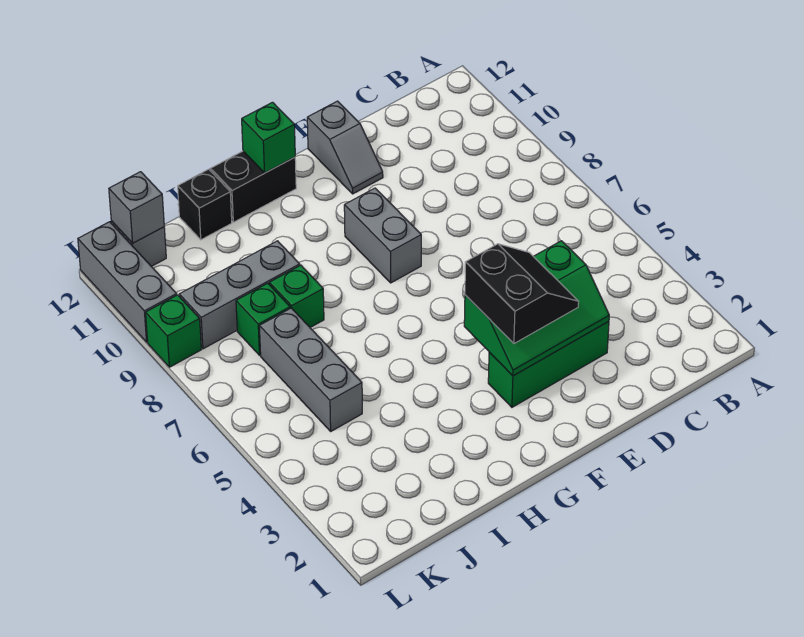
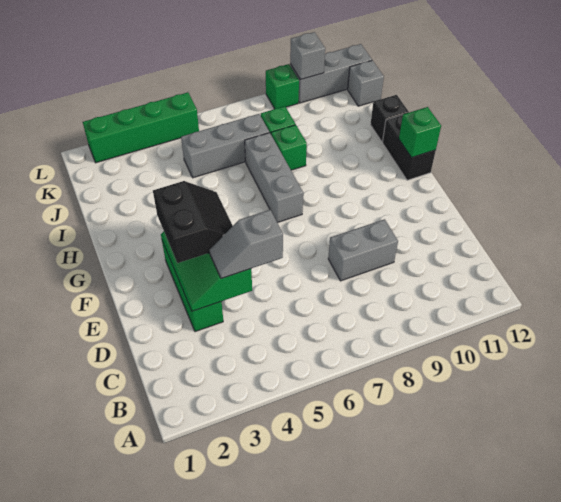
black 2x2 slope [465,244,579,344] -> black 2x2 slope turned to [153,181,233,263]
grey 1x2 slope [307,101,383,194] -> grey 1x2 slope moved to [210,210,283,279]
grey 1x2 brick [344,188,421,283] -> grey 1x2 brick moved to [328,219,398,281]
grey 1x3 brick [179,241,300,349] -> grey 1x3 brick moved to [245,133,303,223]
grey 1x1 brick [109,172,164,243] -> grey 1x1 brick moved to [290,32,325,80]
none -> green 1x4 brick [83,92,199,163]

